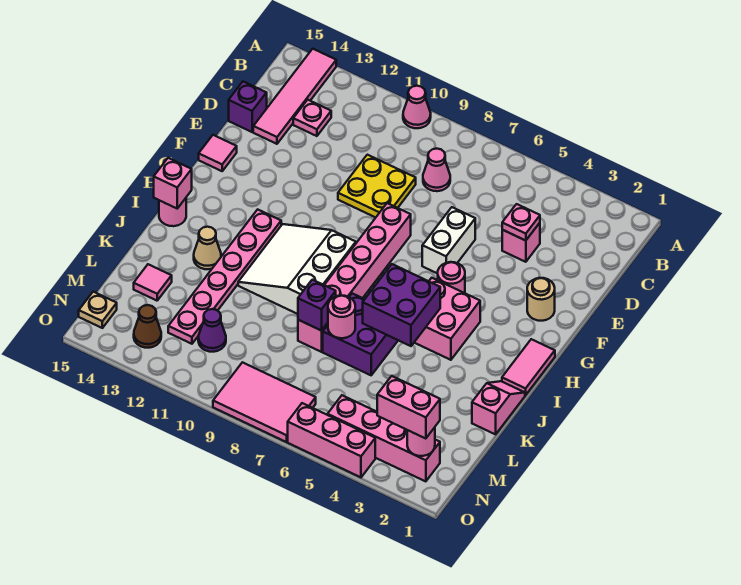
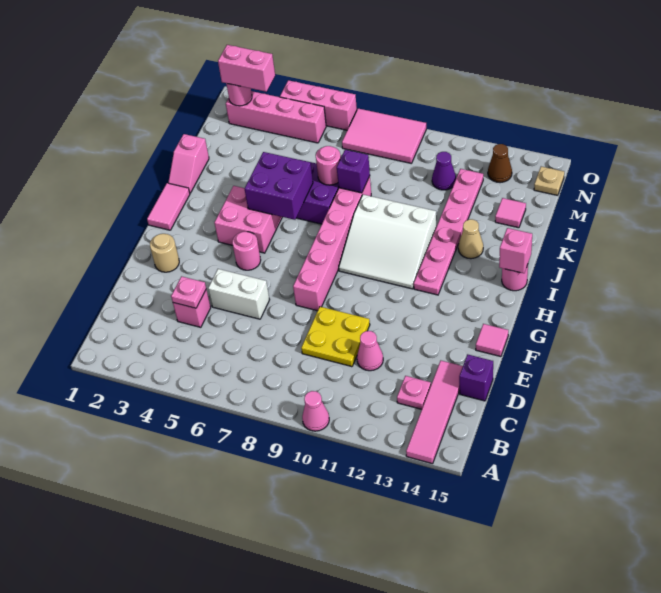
pink 1x1 cone [423,149,450,191] -> pink 1x1 cone moved to [357,331,383,371]
white 1x2 brick [422,207,475,274] -> white 1x2 brick turned to [208,269,270,319]
white 3x3 slope [238,224,356,314] -> white 3x3 slope turned to [339,195,436,289]

